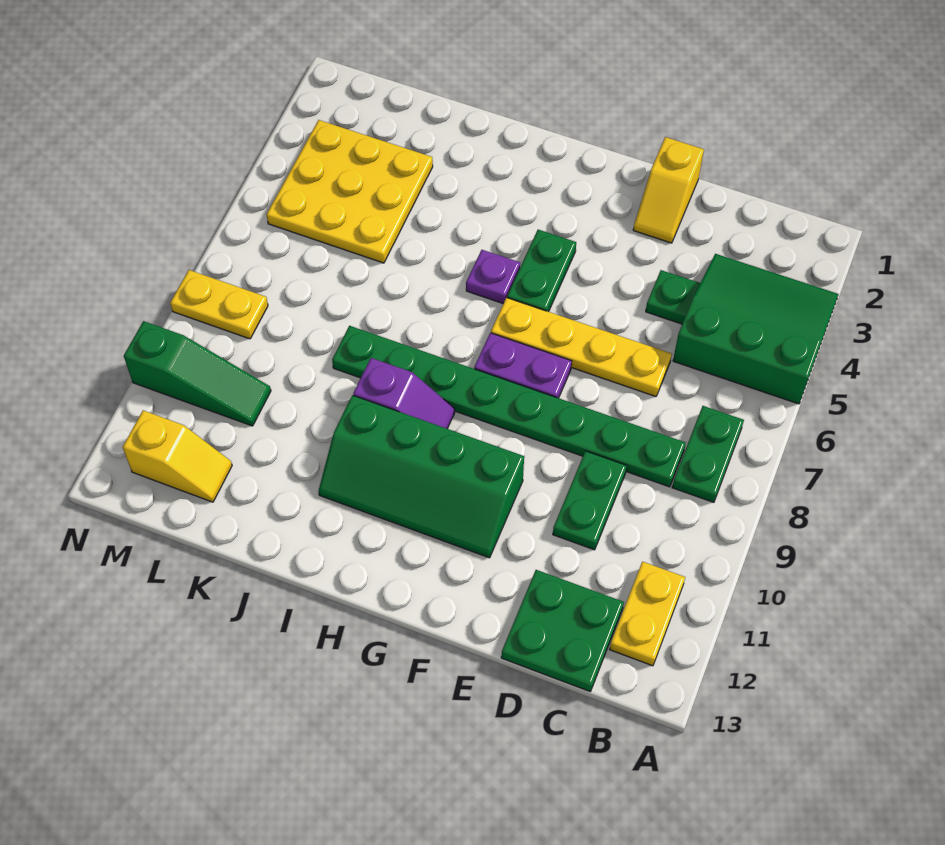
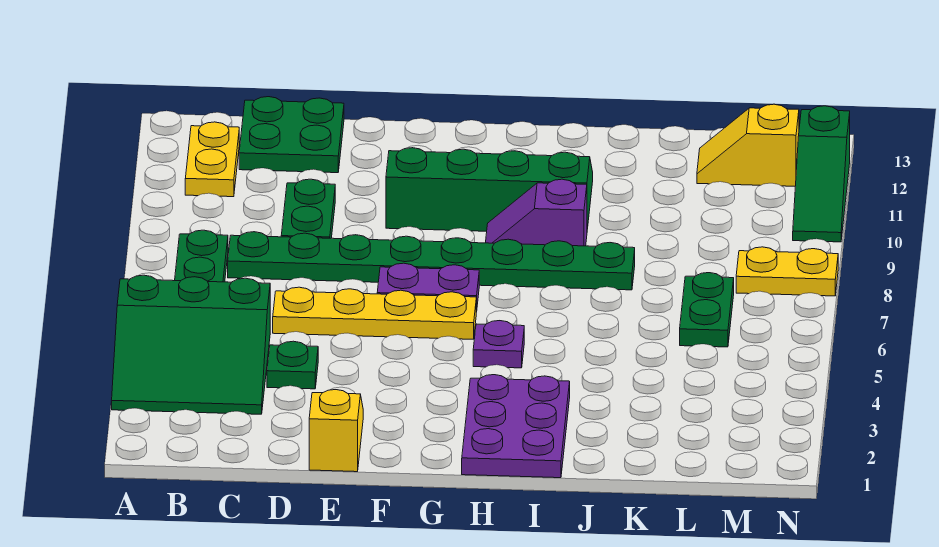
green 1x2 plate [507,230,576,312] -> green 1x2 plate moved to [680,273,734,347]
none -> purple 2x3 plate [462,375,570,478]
yellow 3x3 plate [267,120,433,263] -> none
green 1x3 slope [124,321,271,426] -> green 1x3 slope turned to [793,106,850,242]

